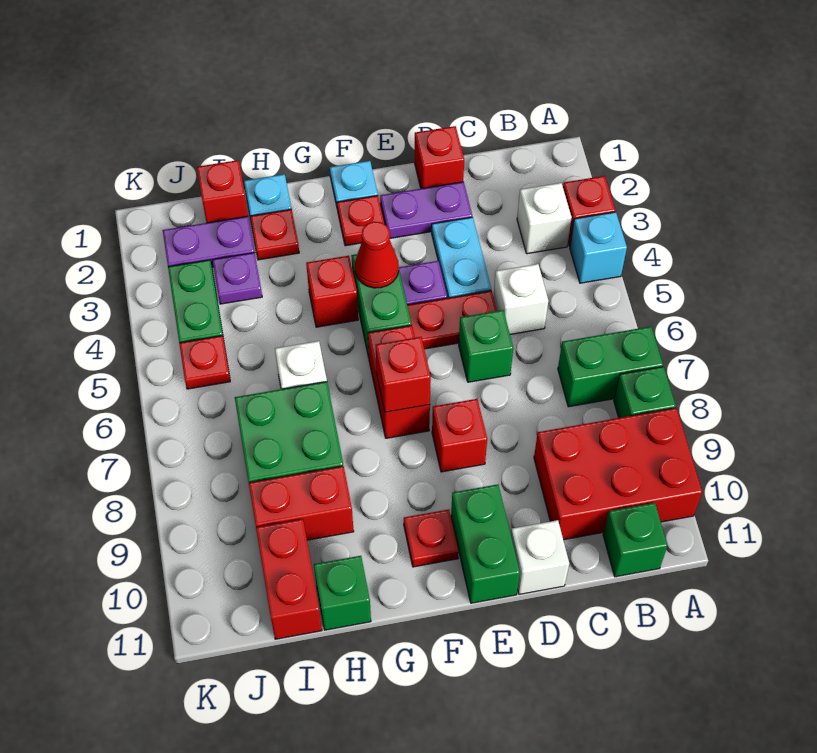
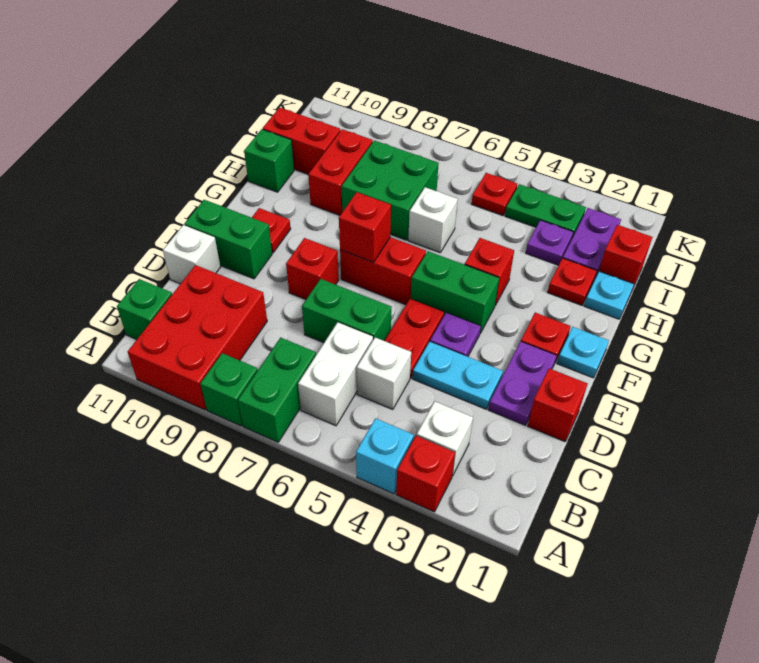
none -> white 1x2 brick [298,322,373,426]
green 1x1 brick [459,310,513,382] -> green 1x2 brick [302,279,391,343]
red 1x1 cone [355,222,399,288] -> none

